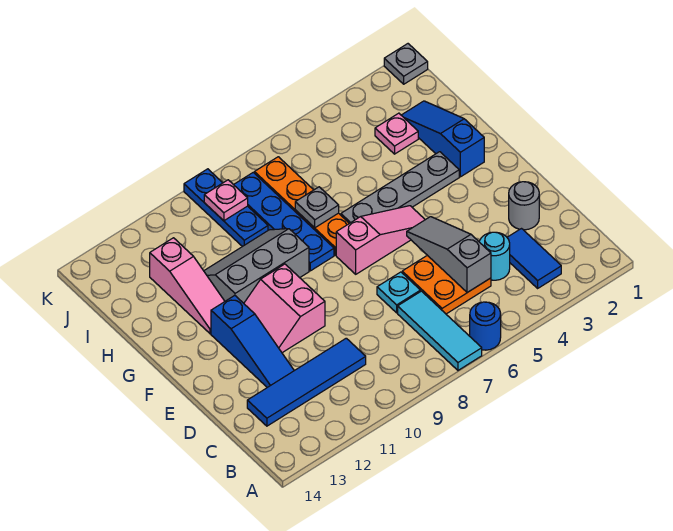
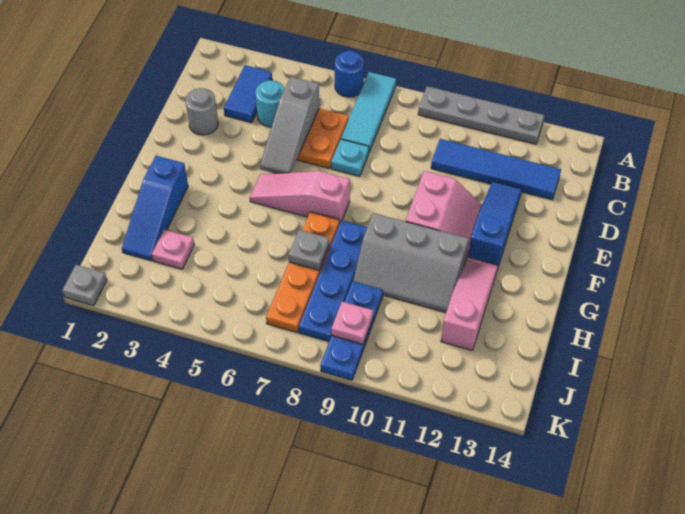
grey 1x4 plate [341,152,459,223] -> grey 1x4 plate moved to [418,86,544,144]

